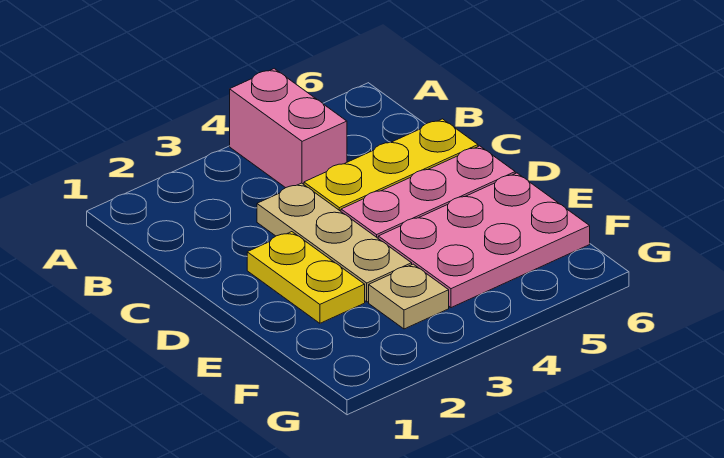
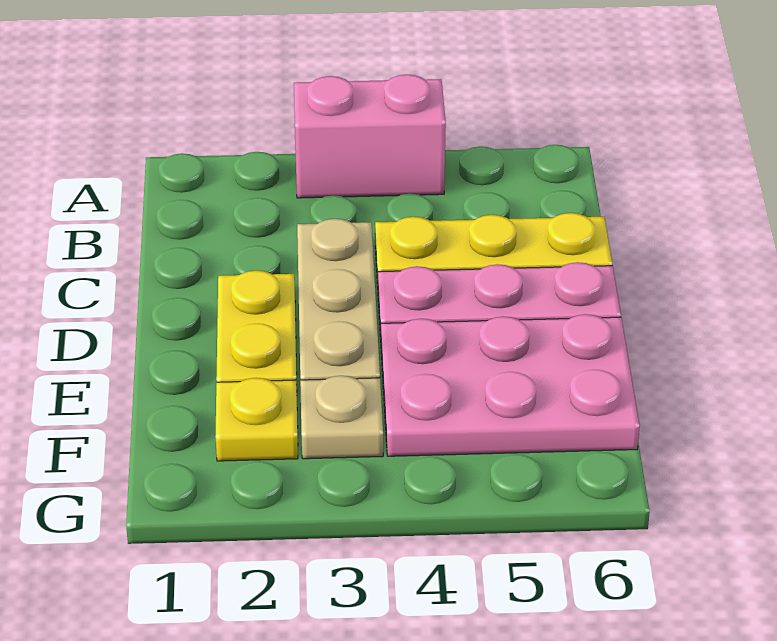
pink 1x2 brick [230,69,347,188] -> pink 1x2 brick turned to [294,74,446,198]
none -> yellow 1x1 plate [215,378,298,461]

